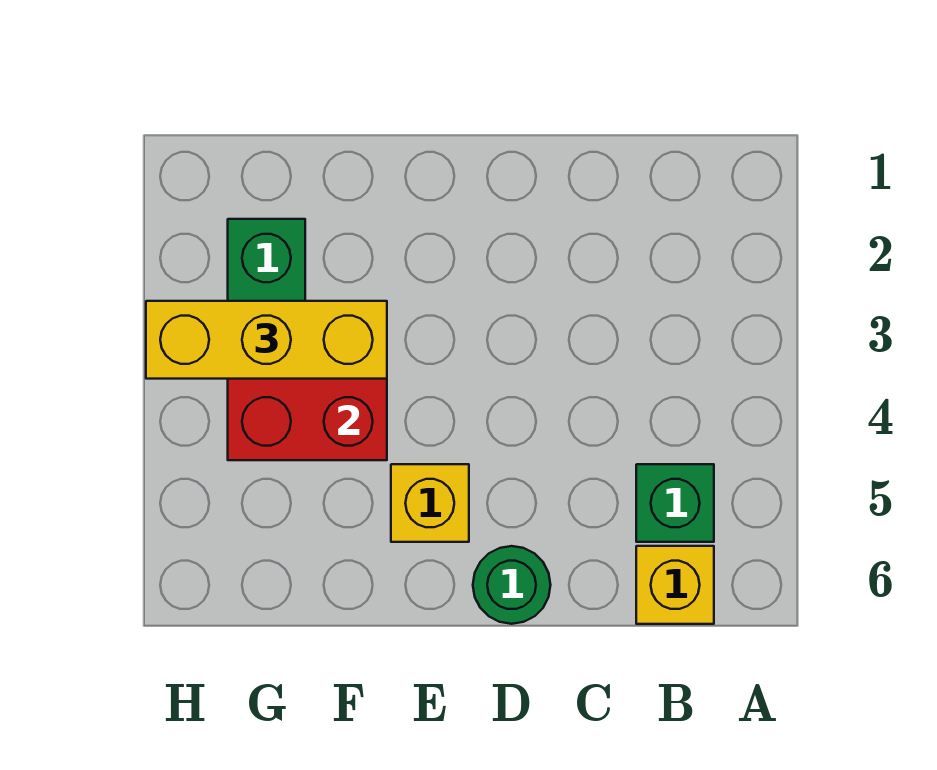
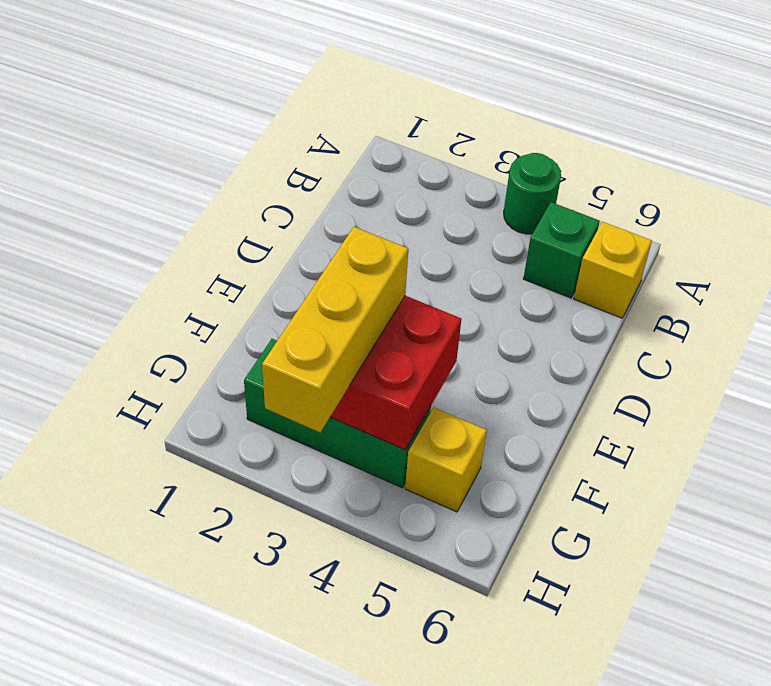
green 1x1 round brick [473,546,551,624] -> green 1x1 round brick moved to [504,153,561,234]
yellow 1x1 brick [391,464,469,542] -> yellow 1x1 brick moved to [405,408,487,512]

